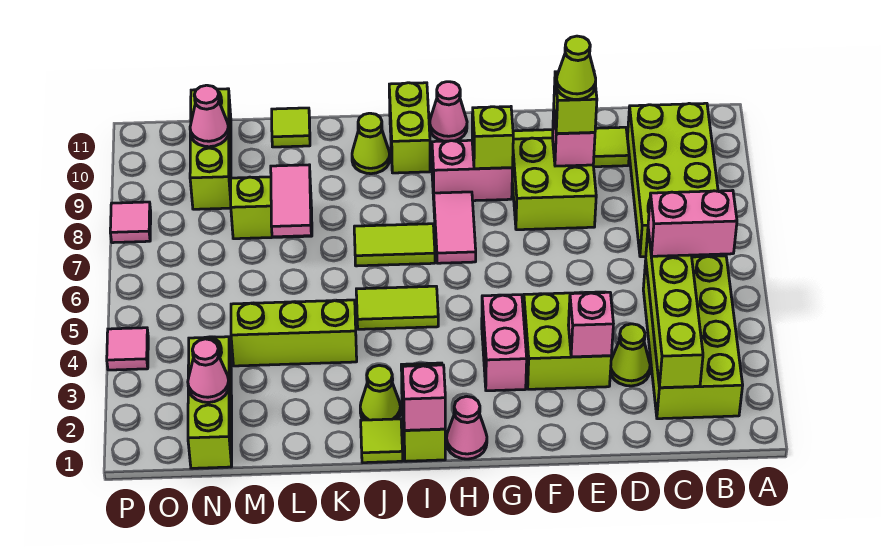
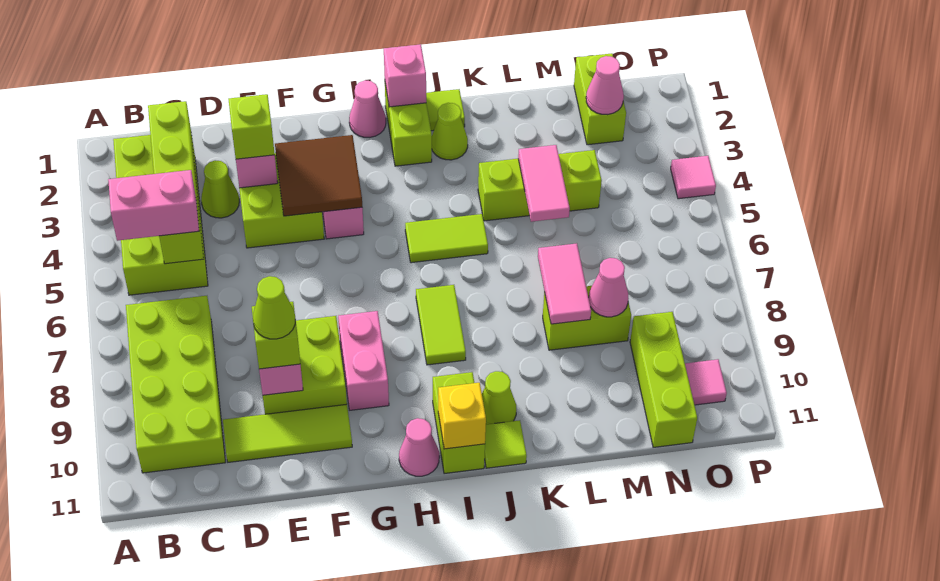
none -> brown 2x2 tile [275,135,362,216]
pink 1x2 brick [432,140,513,201] -> pink 1x2 brick turned to [338,311,389,410]
lime 1x1 brick [472,107,513,169] -> lime 1x1 brick moved to [228,94,275,159]
pink 1x2 tile [434,192,476,263] -> pink 1x2 tile moved to [518,145,570,222]
lime 1x2 tile [354,224,435,266] -> lime 1x2 tile turned to [416,285,466,365]
none -> yellow 1x1 brick [438,383,486,449]
lime 1x1 tile [272,108,310,147] -> lime 1x1 tile moved to [485,420,527,468]
lime 1x3 brick [188,337,232,468] -> lime 1x2 brick [574,53,626,145]
pink 1x1 cone [190,85,229,147] -> pink 1x1 cone moved to [589,258,629,317]
pink 1x1 tile [110,202,151,243] -> pink 1x1 tile moved to [685,359,727,405]

